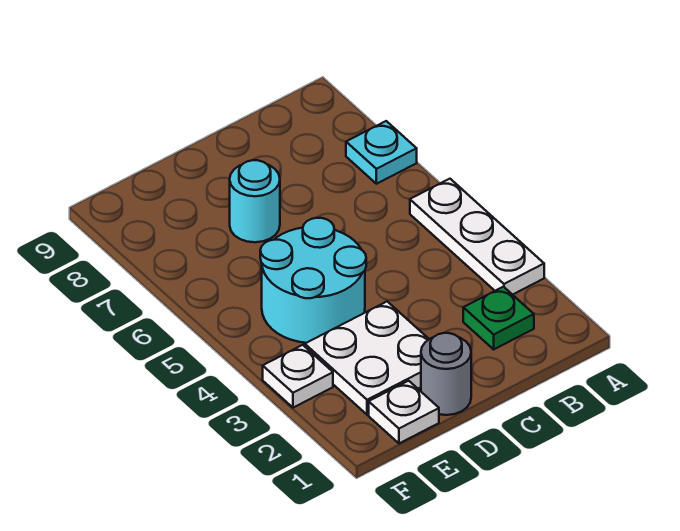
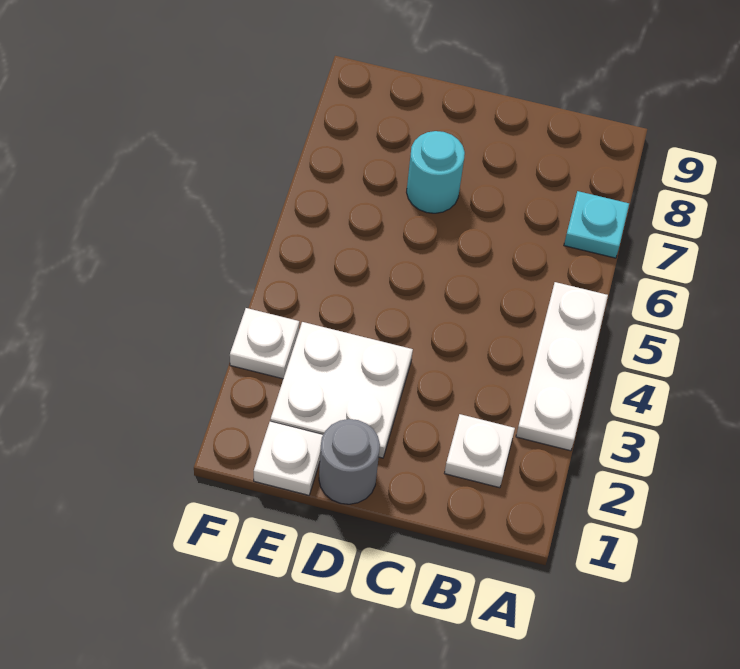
green 1x1 plate [463,287,534,349] -> white 1x1 plate [445,414,515,488]
cyan 2x2 round brick [260,218,366,343] -> none

